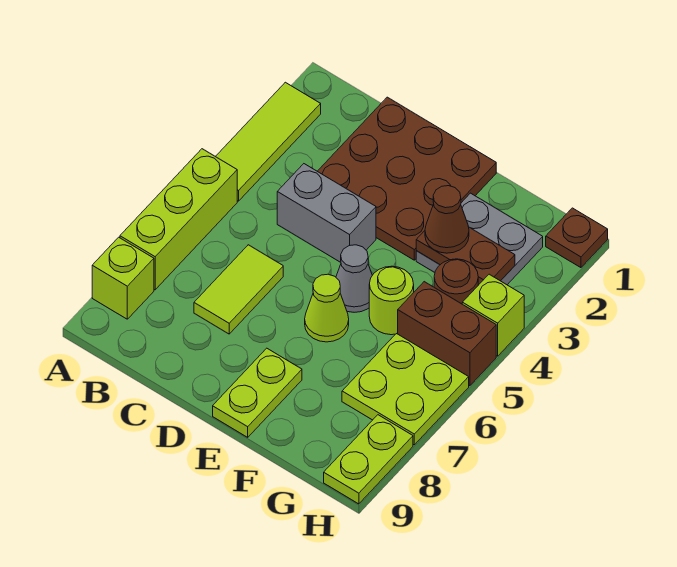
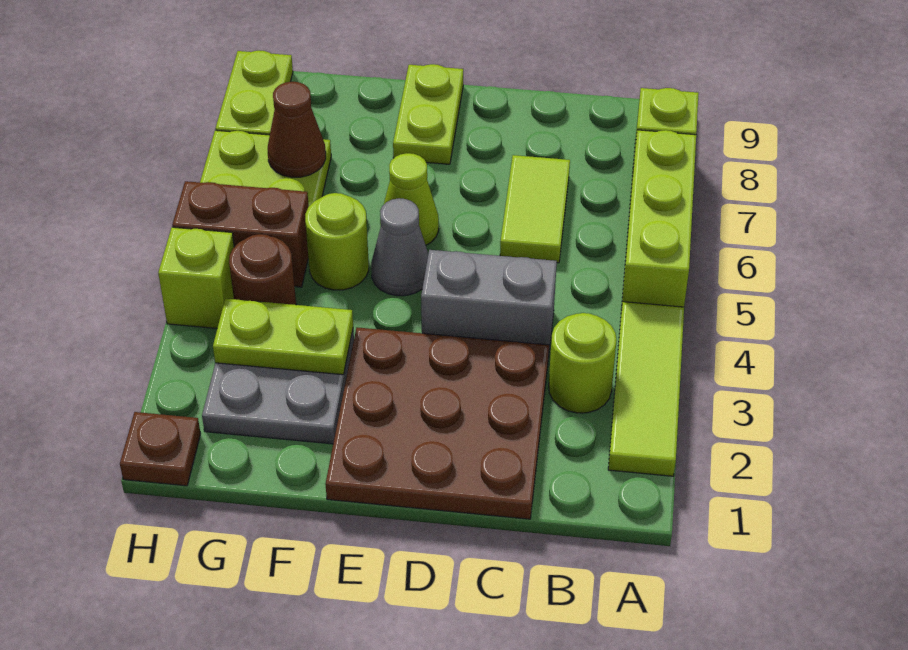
none -> lime 1x1 round brick [549,313,617,413]
brown 1x2 plate [416,227,515,285] -> lime 1x2 plate [213,299,353,375]
brown 1x1 cone [425,186,469,253] -> brown 1x1 cone moved to [268,82,326,177]

